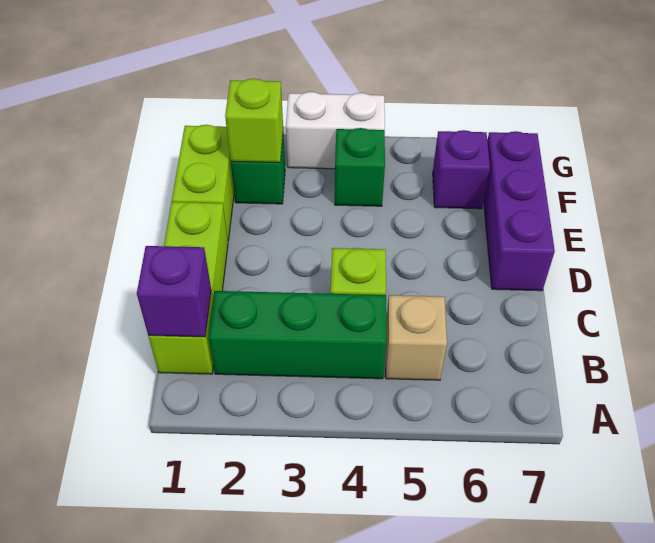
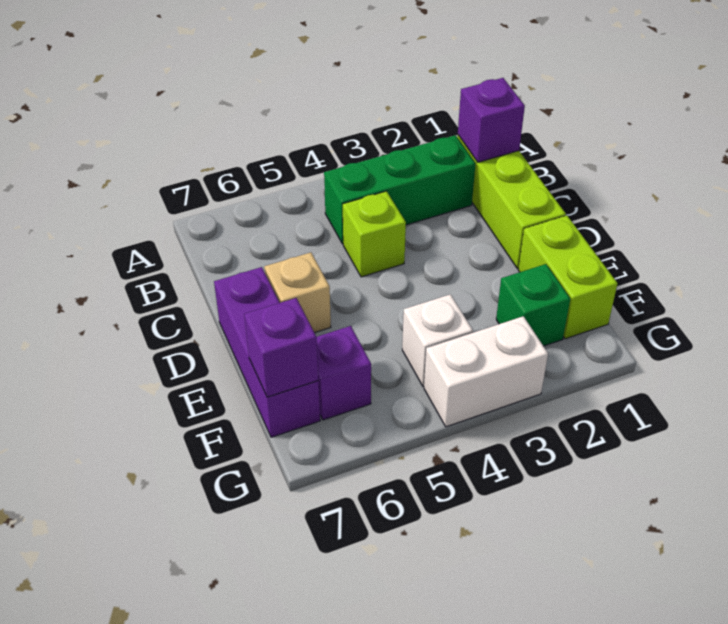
tan 1x1 brick [386,295,447,380] -> tan 1x1 brick moved to [264,252,331,333]
lime 1x1 brick [225,79,283,163] -> none
green 1x1 brick [335,128,385,206] -> white 1x1 brick [402,294,473,386]
none -> purple 1x1 brick [244,298,318,397]

